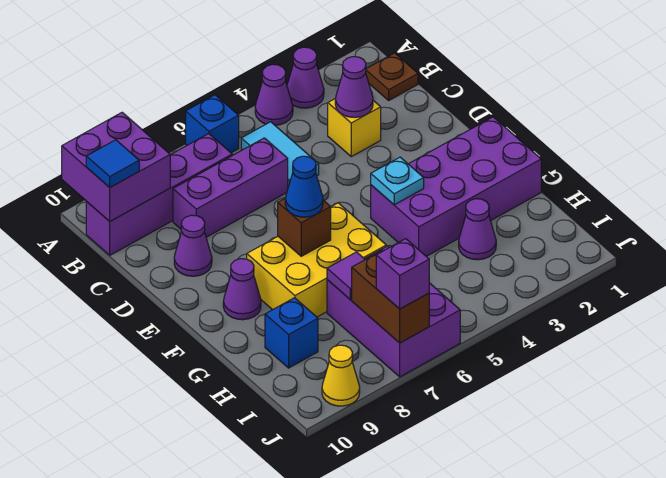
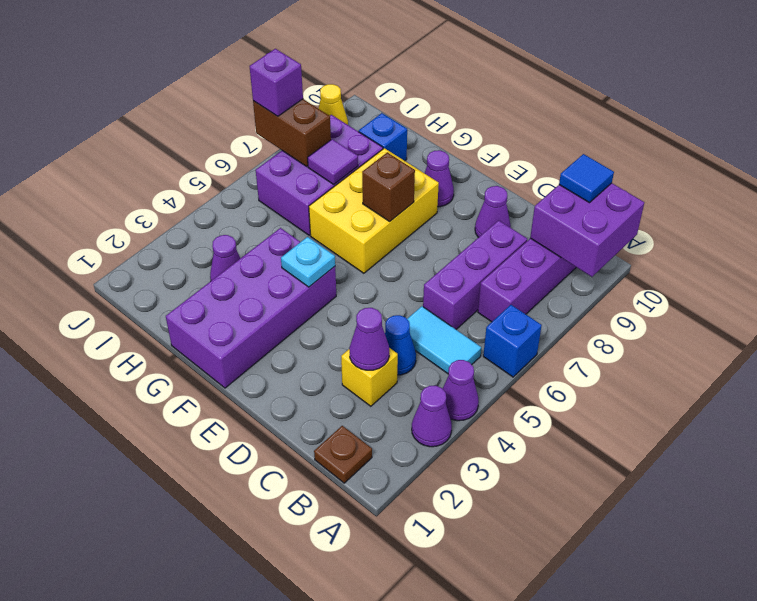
blue 1x1 cone [285,156,323,217] -> blue 1x1 cone moved to [385,315,416,375]
purple 2x3 brick [327,246,460,377] -> purple 2x3 brick turned to [256,115,383,235]

